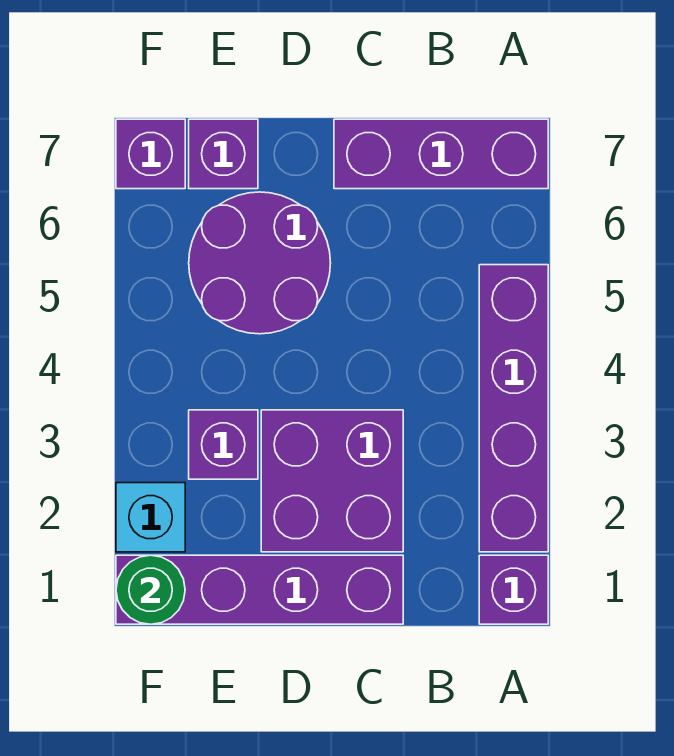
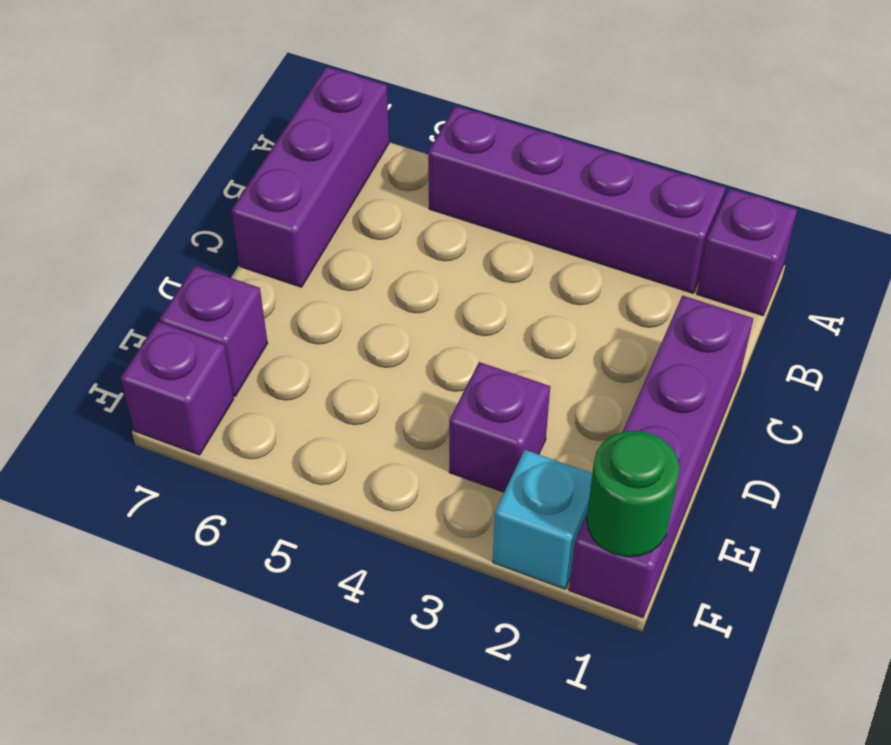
purple 2x2 brick [261,410,403,552] -> none
purple 2x2 round brick [189,192,331,334] -> none

